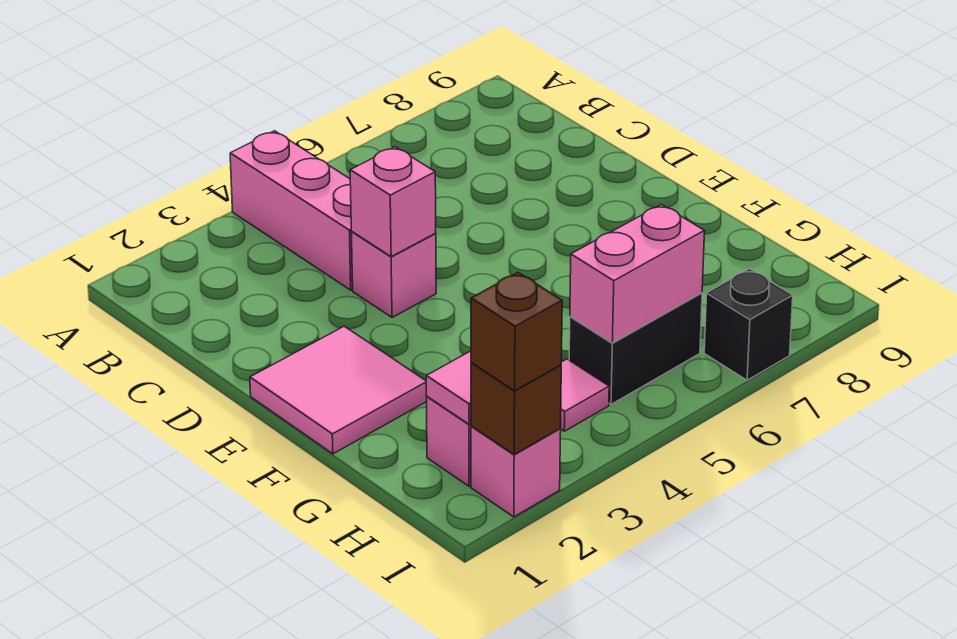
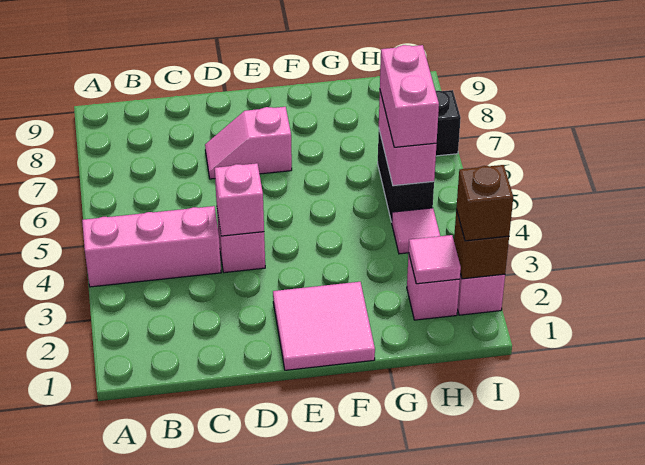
none -> pink 1x2 slope [205,107,292,179]
none -> pink 1x2 brick [380,45,439,147]

